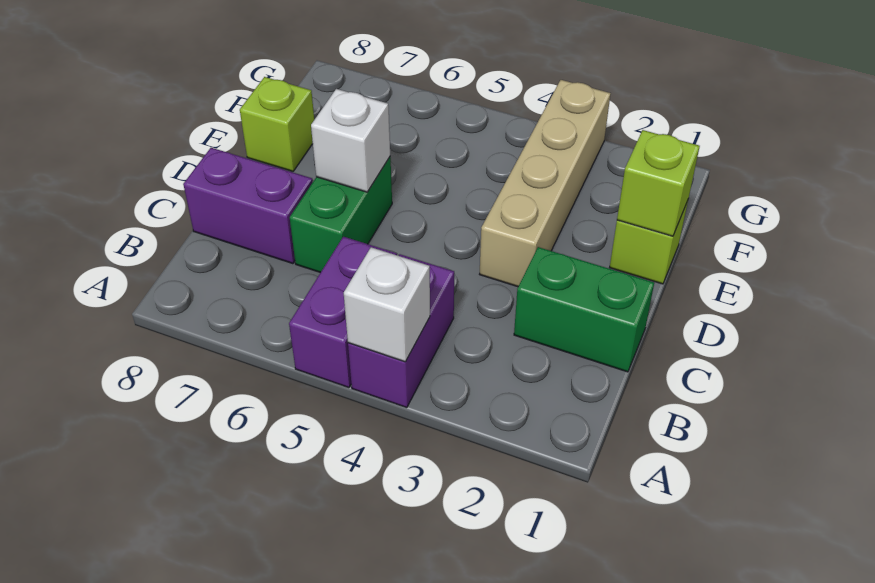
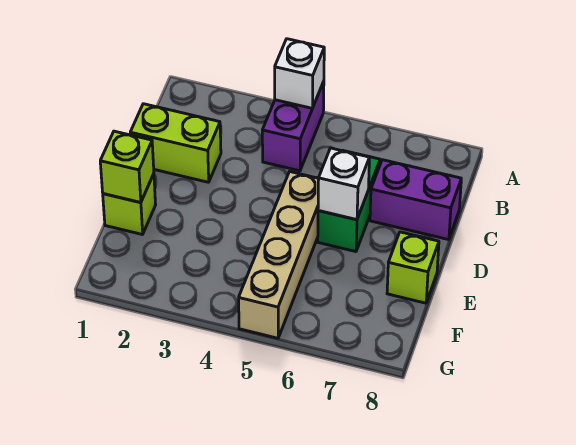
purple 1x2 brick [289,237,397,388] -> none
green 1x2 brick [514,247,654,372] -> lime 1x2 brick [130,104,221,182]
tan 1x4 brick [480,80,611,287] -> tan 1x4 brick moved to [239,172,319,338]

